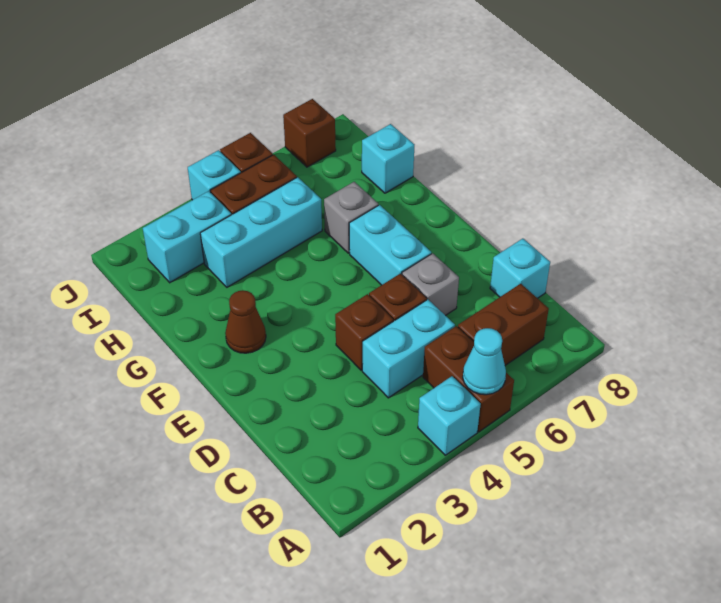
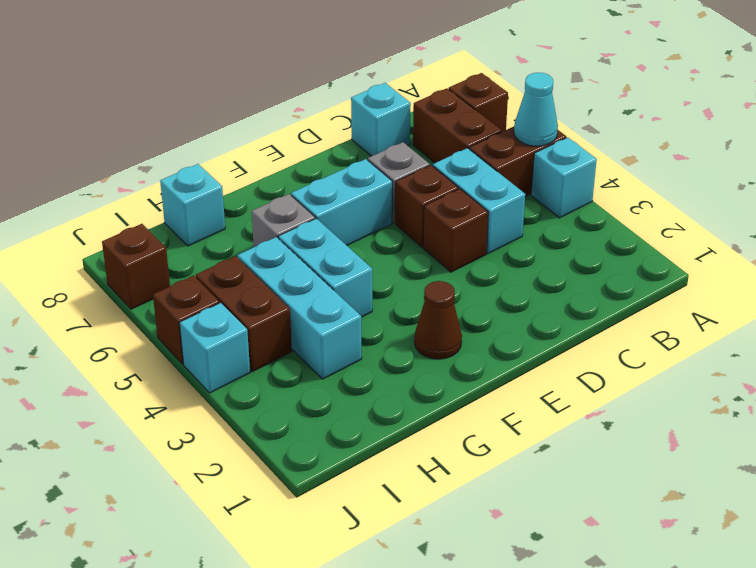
none -> brown 1x1 brick [449,73,508,132]
cyan 1x2 brick [143,191,231,283] -> cyan 1x2 brick moved to [278,218,372,317]

